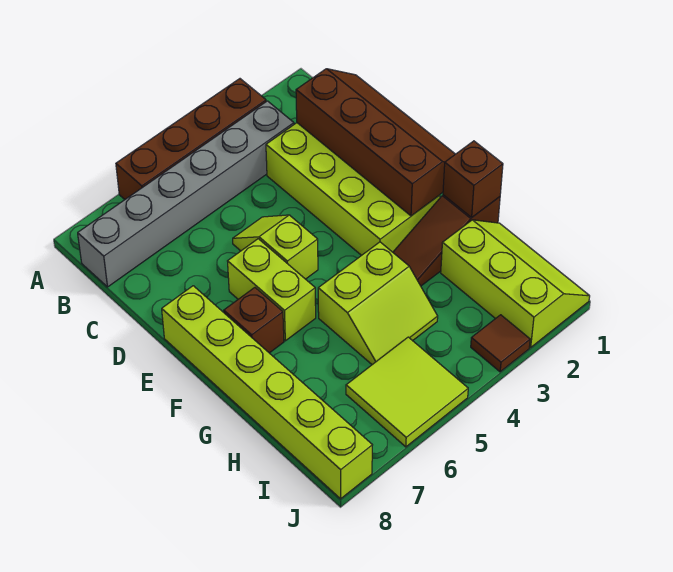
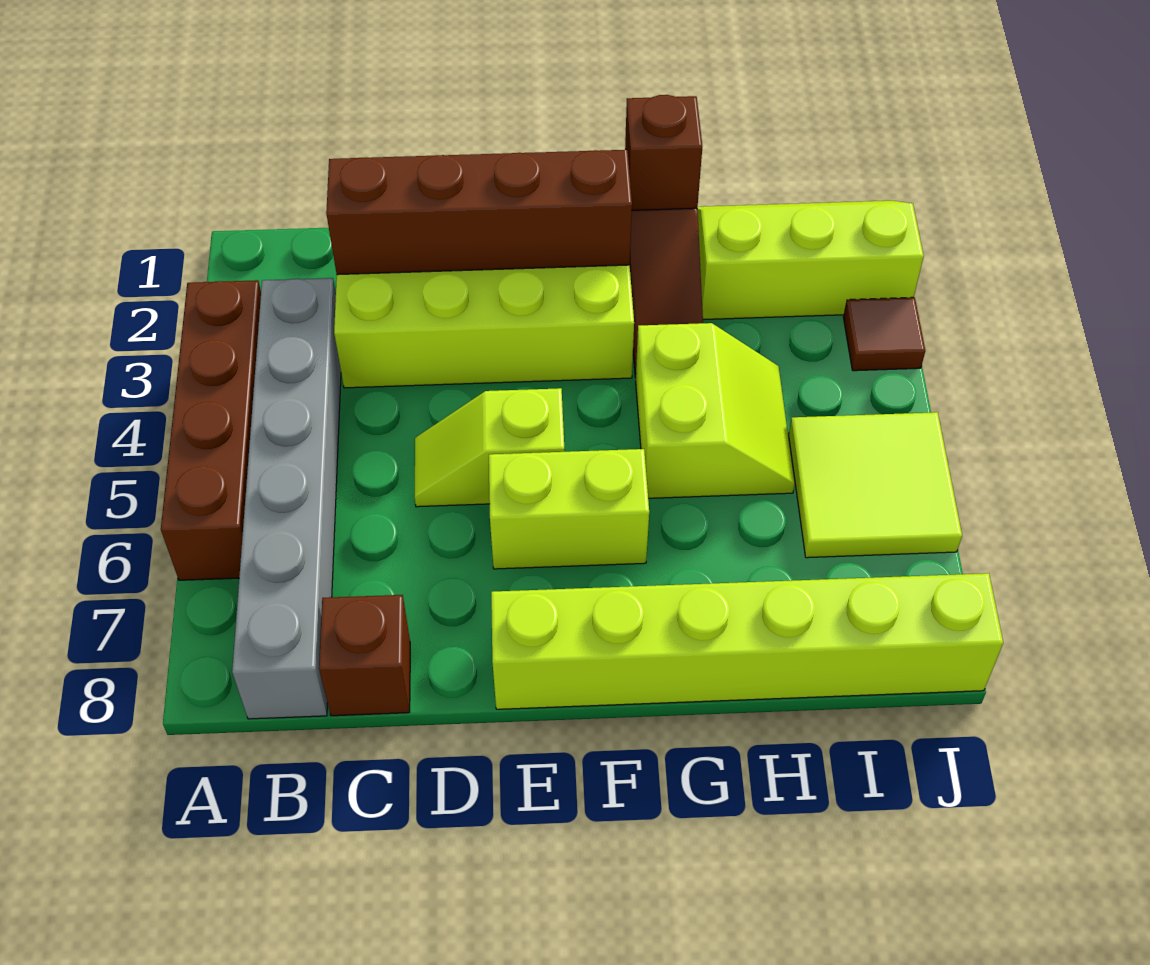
brown 1x1 brick [224,288,284,353] -> brown 1x1 brick moved to [319,595,410,716]

